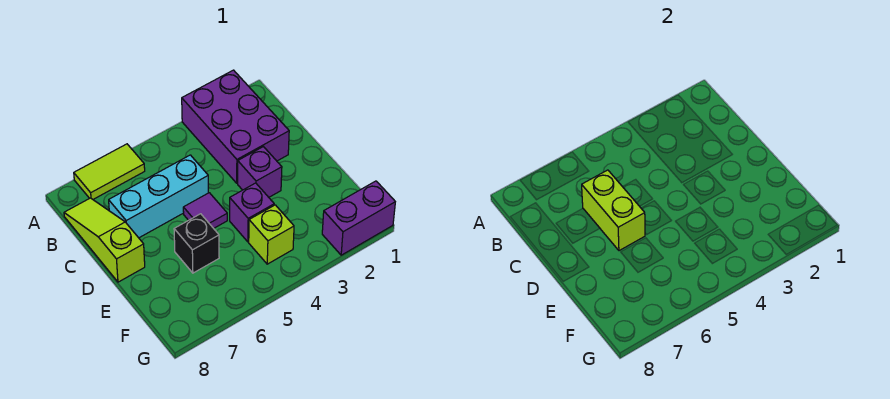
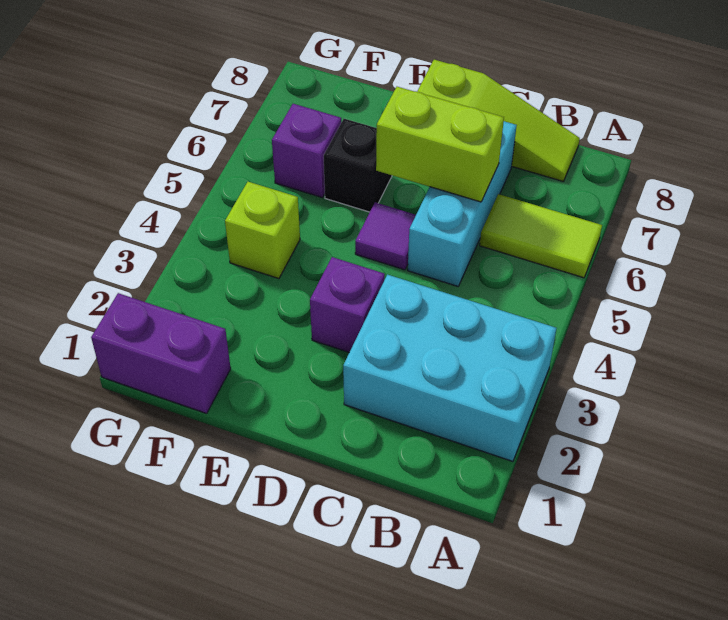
purple 2x3 brick [182,70,289,183] -> cyan 2x3 brick [343,275,556,462]
lime 1x2 tile [74,144,145,199] -> lime 1x2 tile turned to [480,194,602,278]
purple 1x1 brick [230,183,274,242] -> purple 1x1 brick moved to [272,104,341,197]
purple 1x2 brick [322,181,395,255] -> purple 1x2 brick turned to [91,293,231,413]

